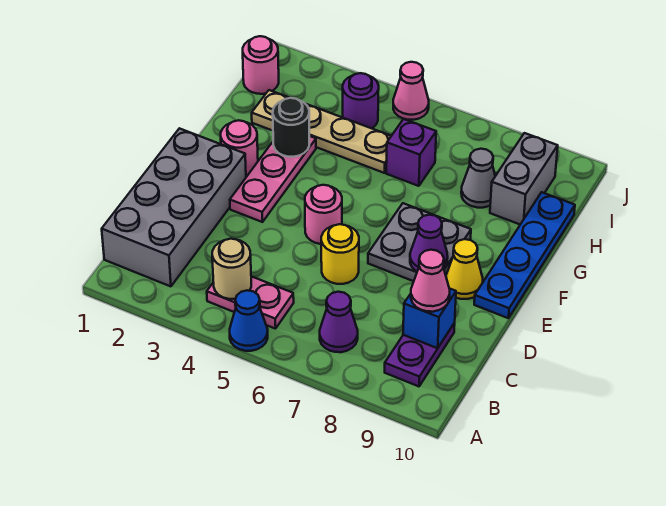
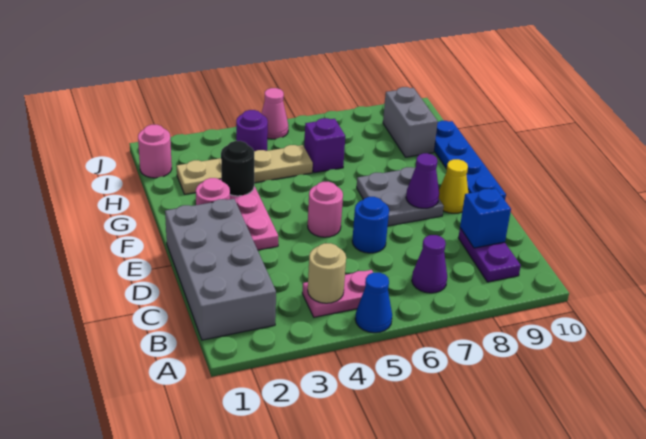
pink 1x1 cone [411,250,450,312] -> none
yellow 1x1 round brick [321,224,359,284] -> blue 1x1 round brick [352,197,389,253]
grey 1x1 cone [461,149,495,208] -> none

